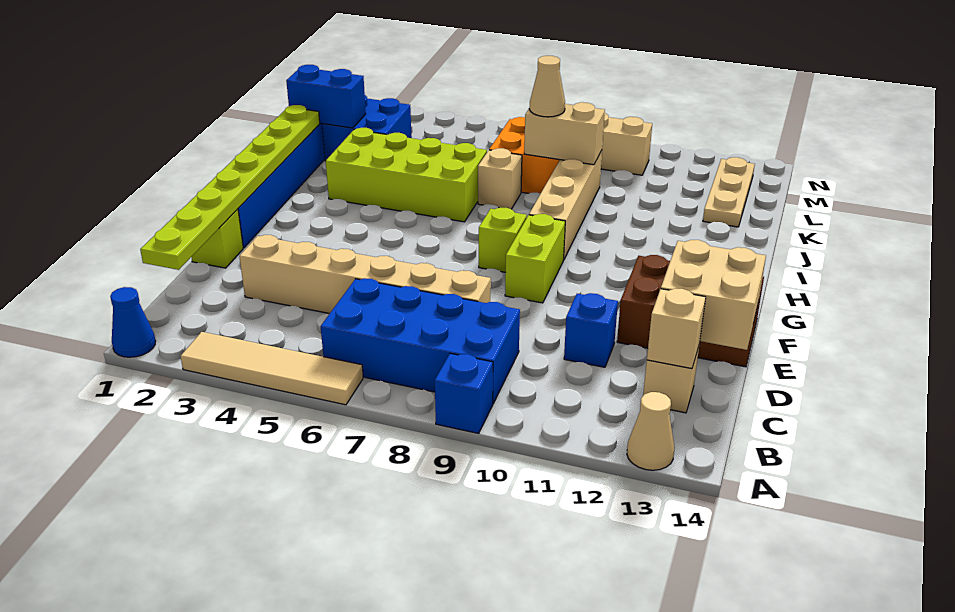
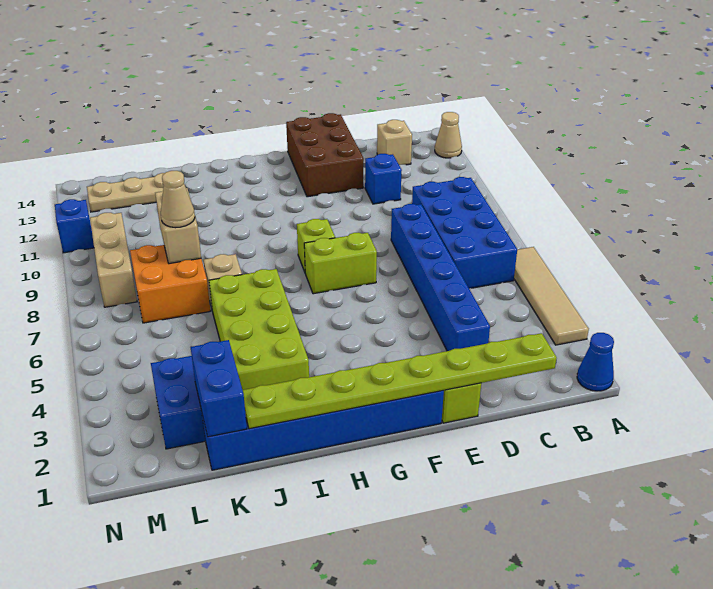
blue 1x1 brick [435,353,493,433] -> blue 1x1 brick moved to [55,199,94,253]
tan 1x1 brick [647,289,706,369] -> none
tan 1x6 brick [239,235,491,314] -> blue 1x6 brick [391,204,490,351]
tan 2x2 brick [661,240,766,350] -> none
lime 1x2 brick [505,214,565,303] -> lime 1x2 brick moved to [304,233,377,294]
tan 1x4 brick [529,150,602,260] -> none

